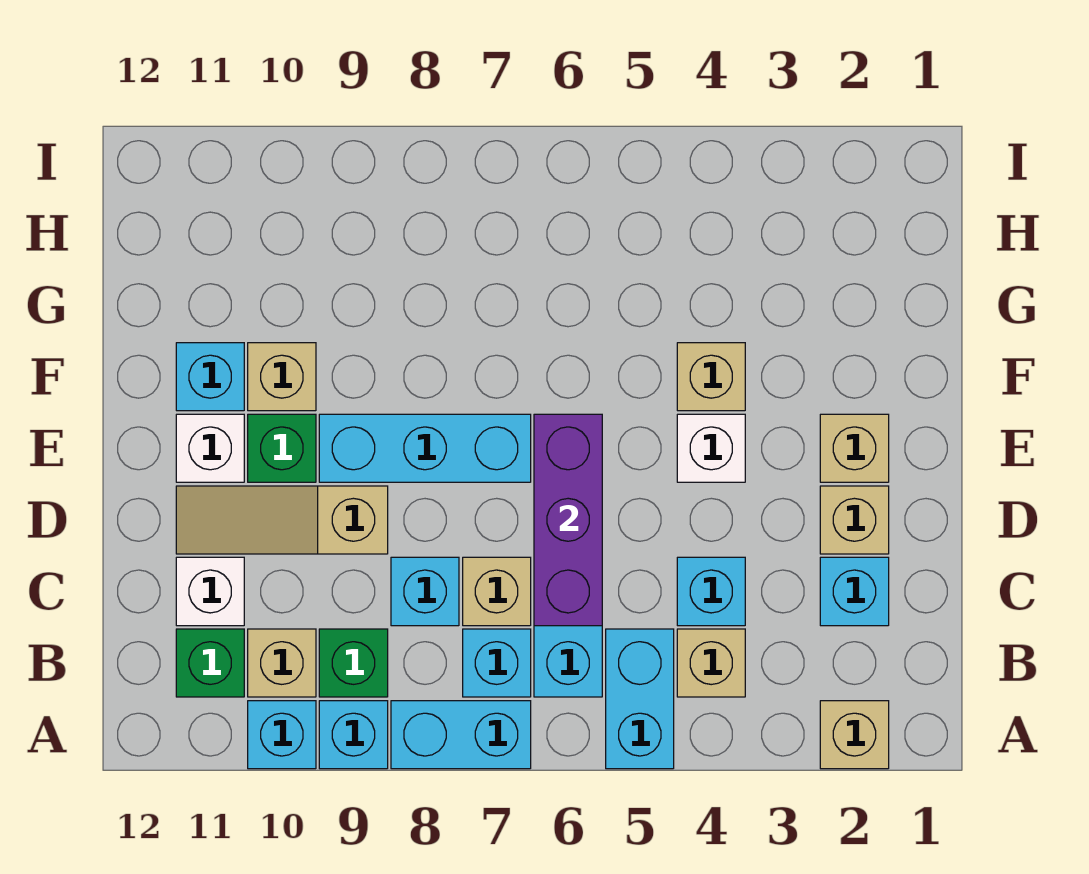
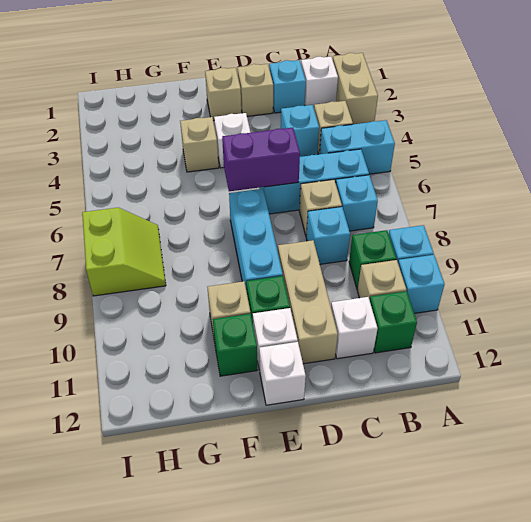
tan 1x1 brick [820,701,889,769] -> tan 1x2 brick [333,53,378,124]
cyan 1x2 brick [391,701,531,769] -> none
none -> white 1x1 brick [301,57,338,107]
purple 1x3 brick [534,414,602,626] -> purple 1x2 brick [222,128,300,191]
tan 1x3 slope [176,486,388,554] -> tan 1x3 brick [278,240,338,364]
none -> white 1x1 brick [259,342,306,405]
cyan 1x1 brick [176,343,244,411] -> green 1x1 brick [213,314,257,376]
none -> lime 2x2 slope [82,208,166,296]

